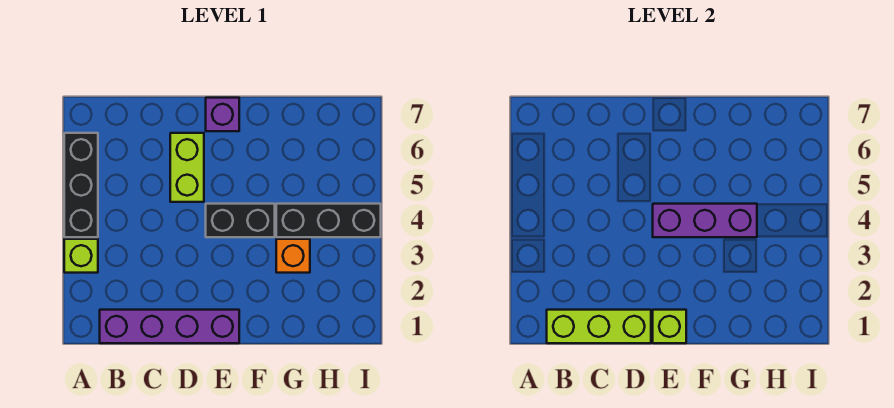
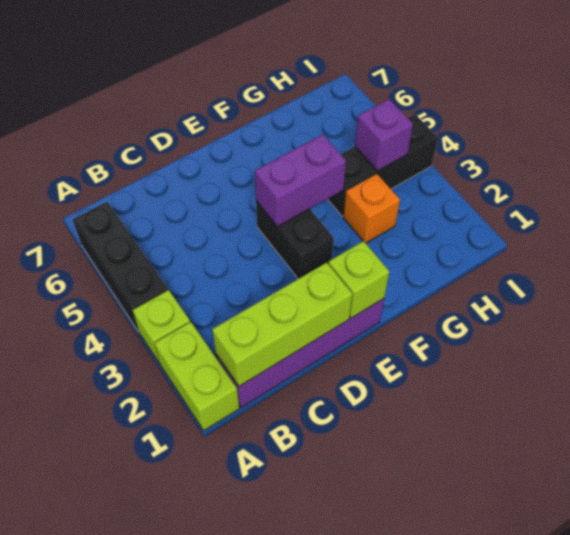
lime 1x2 brick [170,133,204,202] -> lime 1x2 brick moved to [154,322,239,431]
black 1x2 brick [206,204,275,237] -> black 1x2 brick turned to [256,201,334,279]
purple 1x3 brick [653,204,757,237] -> purple 1x2 brick [255,134,346,227]
purple 1x1 brick [206,98,239,131] -> purple 1x1 brick moved to [355,99,413,171]

